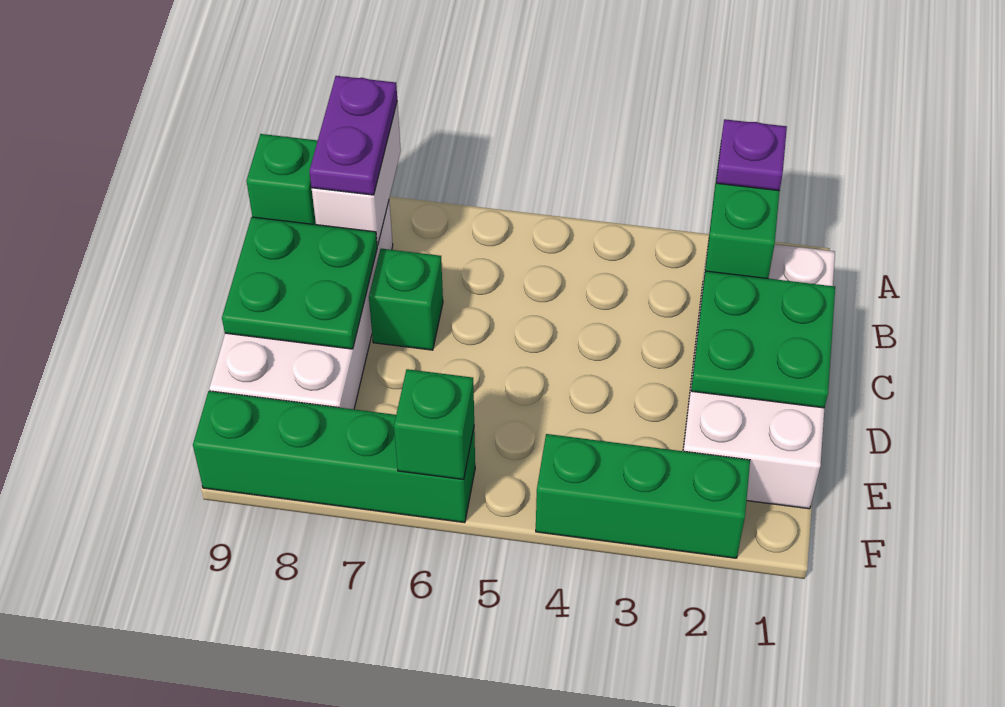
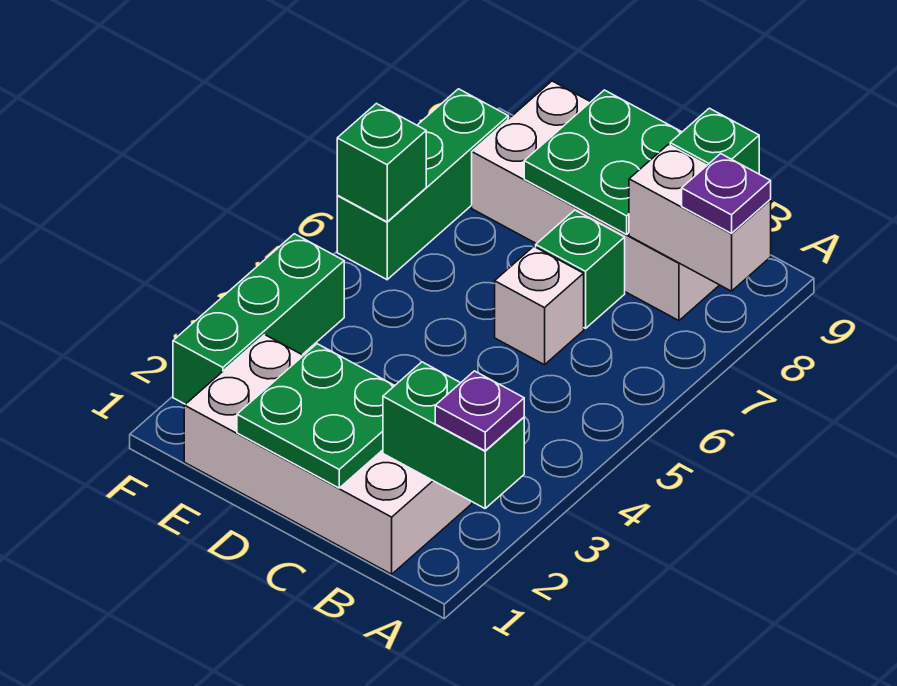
purple 1x2 plate [309,76,397,195] -> purple 1x1 plate [682,154,771,233]
none -> white 1x1 brick [495,246,584,365]
green 1x4 brick [193,391,475,523] -> green 1x3 brick [337,89,508,280]

